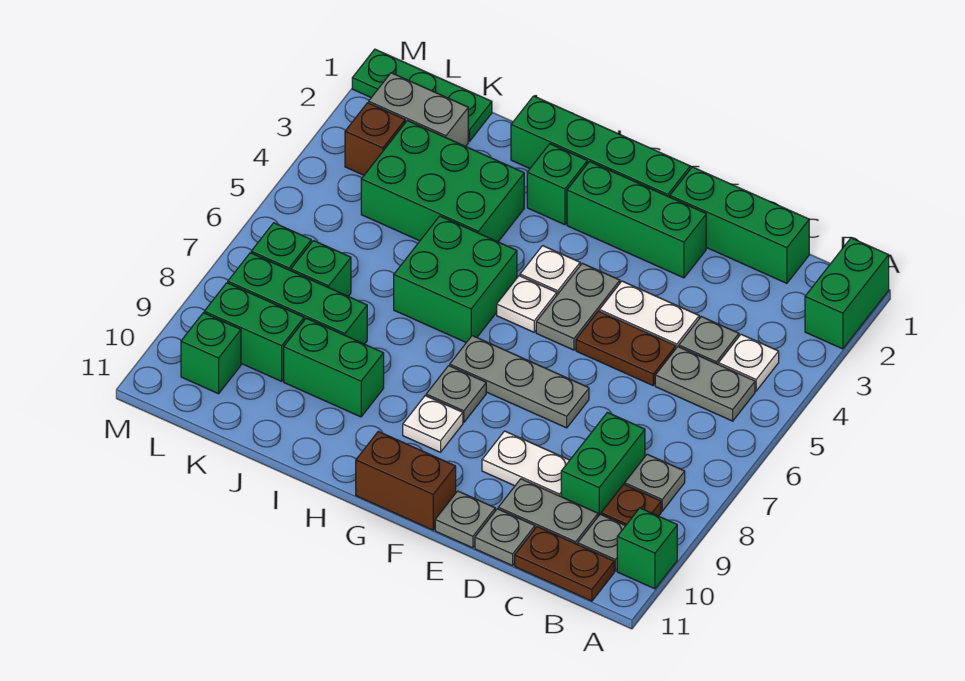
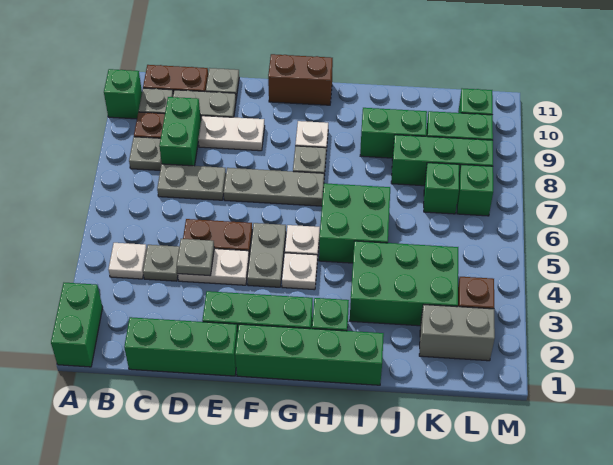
grey 1x2 plate [655,347,755,421] -> grey 1x2 plate moved to [157,164,226,200]
grey 1x1 plate [435,491,495,548] -> grey 1x1 plate moved to [177,239,214,276]
green 1x3 plate [352,49,492,142] -> none

